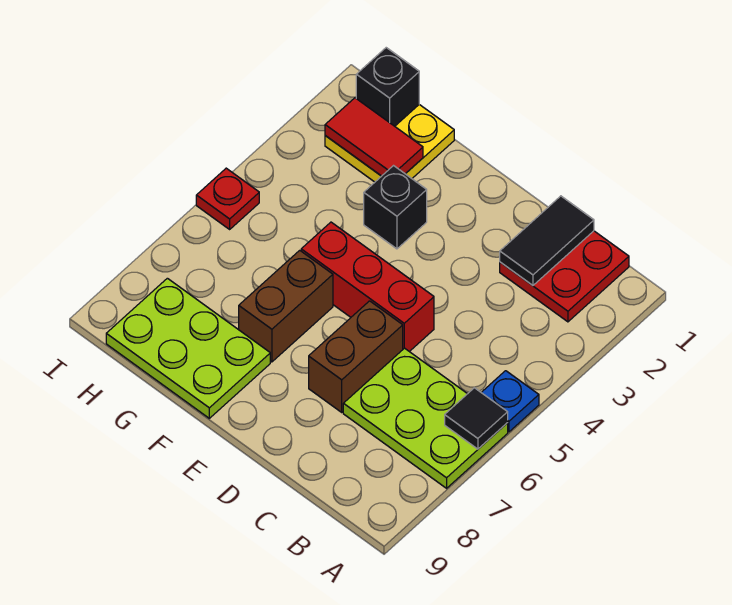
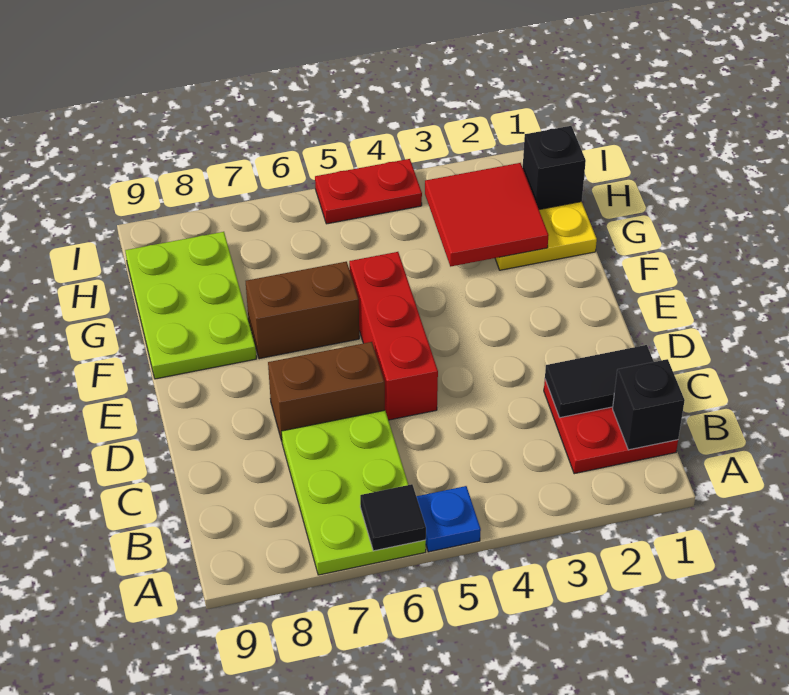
black 1x1 brick [364,166,427,249] -> black 1x1 brick moved to [613,359,685,450]
red 1x2 tile [325,98,423,176] -> red 2x2 tile [425,163,549,267]
red 1x1 plate [196,168,259,229] -> red 1x2 plate [315,159,422,224]

